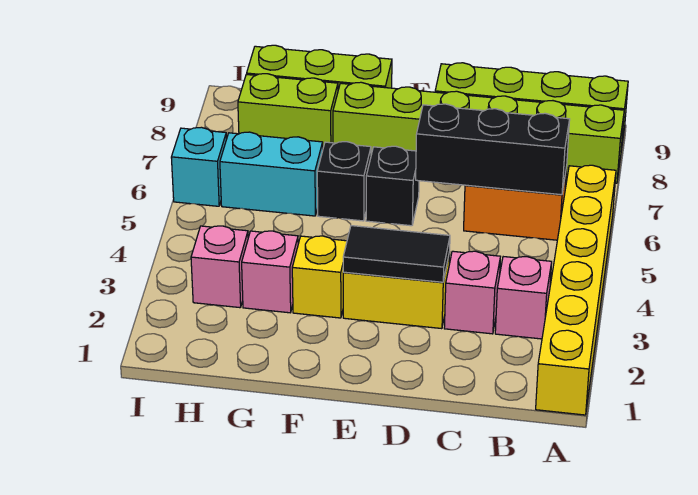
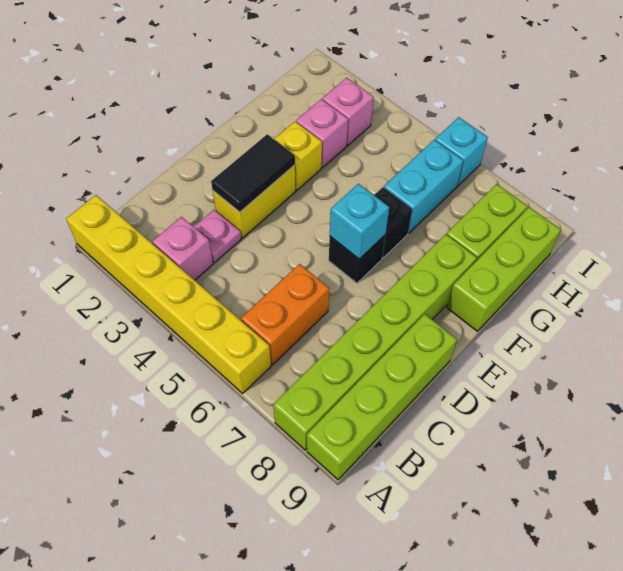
black 1x3 brick [416,104,570,195] -> none
pink 1x1 brick [444,251,500,334] -> pink 1x1 plate [194,210,241,263]
none -> cyan 1x1 brick [330,184,389,259]

